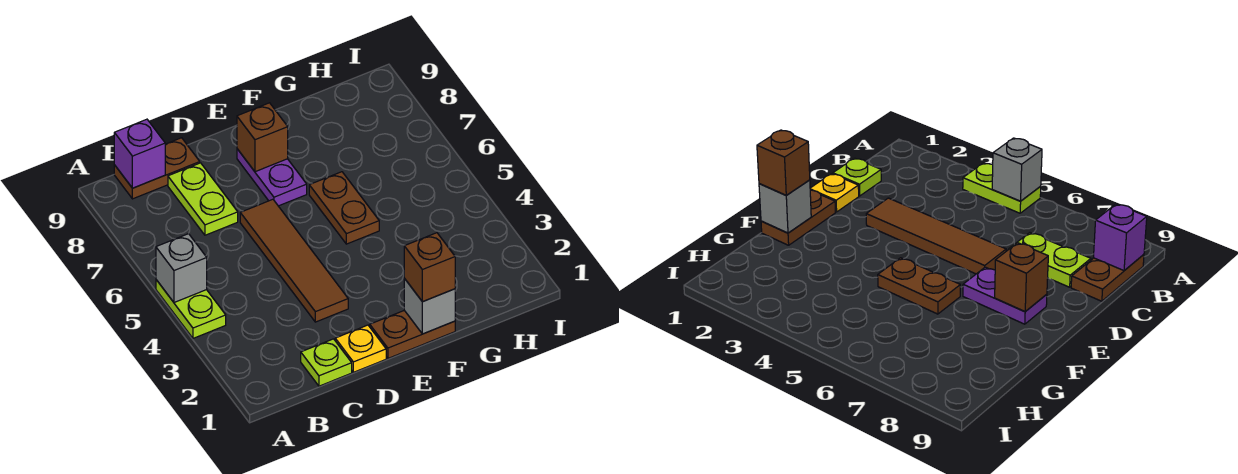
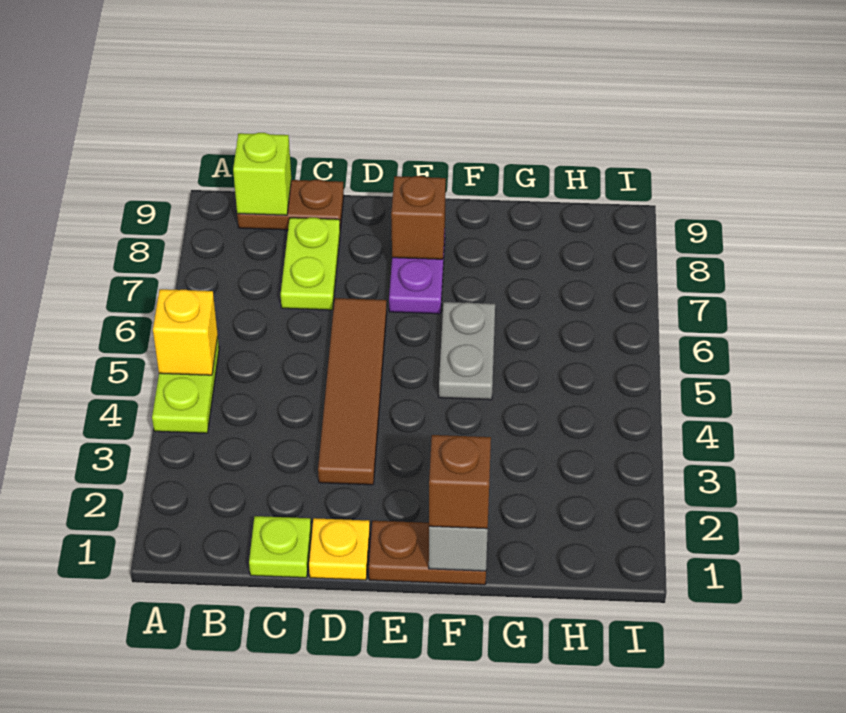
grey 1x1 brick [156,234,207,302] -> yellow 1x1 brick [153,289,218,375]
purple 1x1 brick [114,119,165,188] -> lime 1x1 brick [233,133,291,215]
brown 1x2 plate [309,172,379,244] -> grey 1x2 plate [439,302,495,400]

